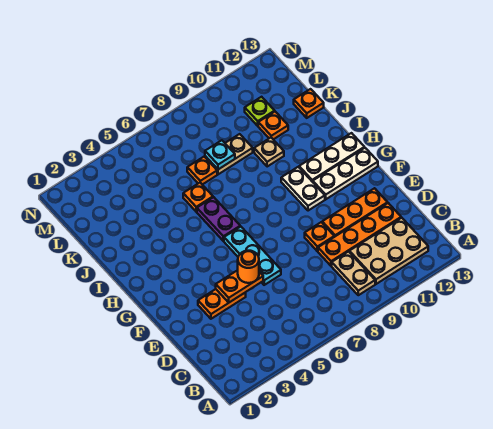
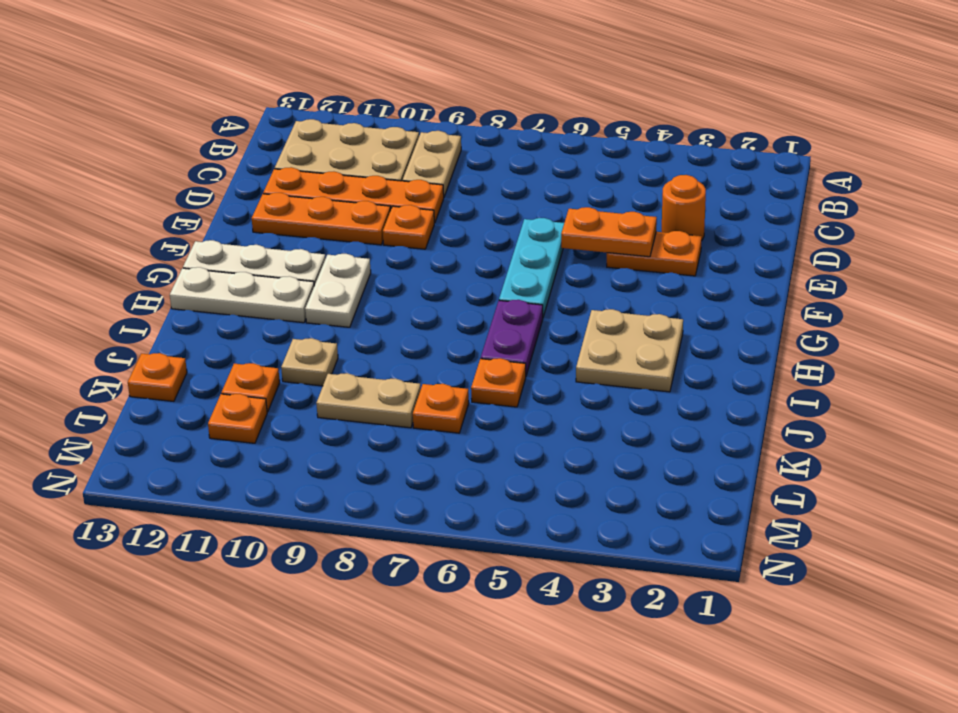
orange 1x1 round brick [238,251,259,283] -> orange 1x1 round brick moved to [662,175,706,241]
none -> tan 2x2 plate [576,309,683,392]
cyan 1x1 plate [205,140,235,169] -> none
lime 1x1 plate [245,97,275,126] -> orange 1x1 plate [208,394,267,443]

